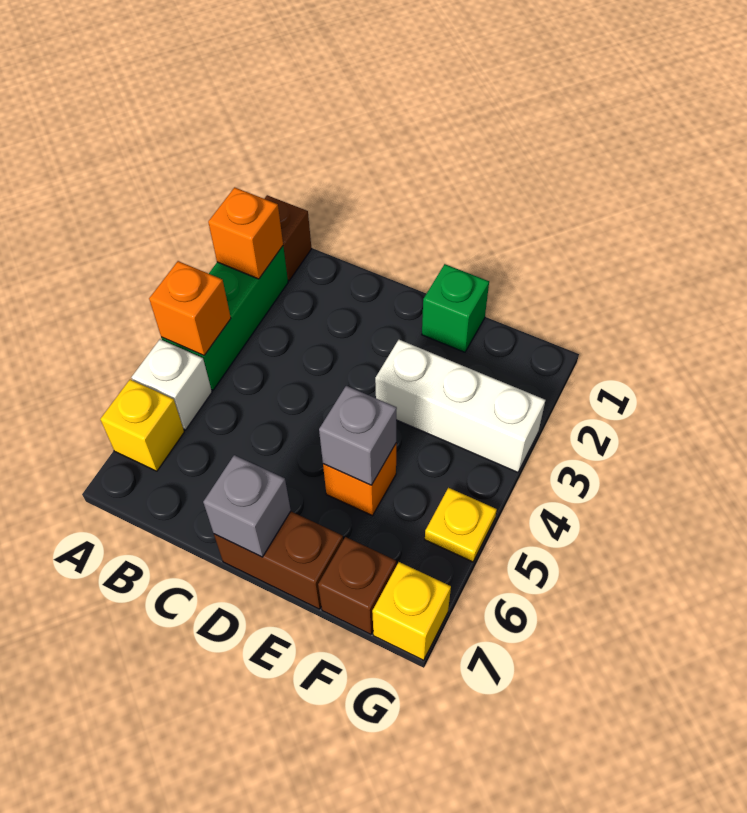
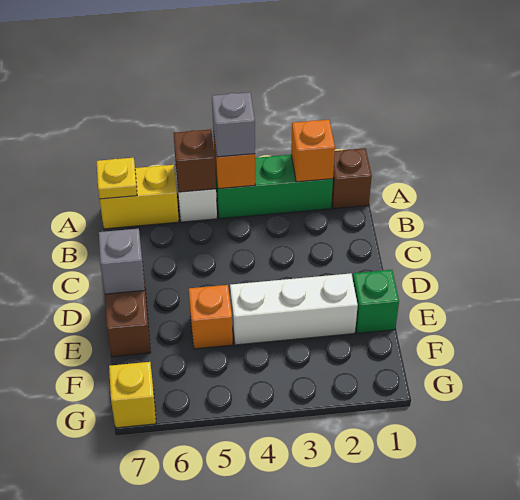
yellow 1x1 brick [100,379,184,471] -> yellow 1x2 brick [100,165,179,229]
white 1x3 brick [375,340,545,472] -> white 1x3 brick turned to [230,273,358,345]
grey 1x1 brick [319,386,397,485] -> grey 1x1 brick moved to [212,92,255,157]
brown 1x1 brick [318,537,396,634] -> brown 1x1 brick moved to [174,129,216,192]
yellow 1x1 plate [425,488,497,562] -> yellow 1x1 plate moved to [97,158,137,199]

